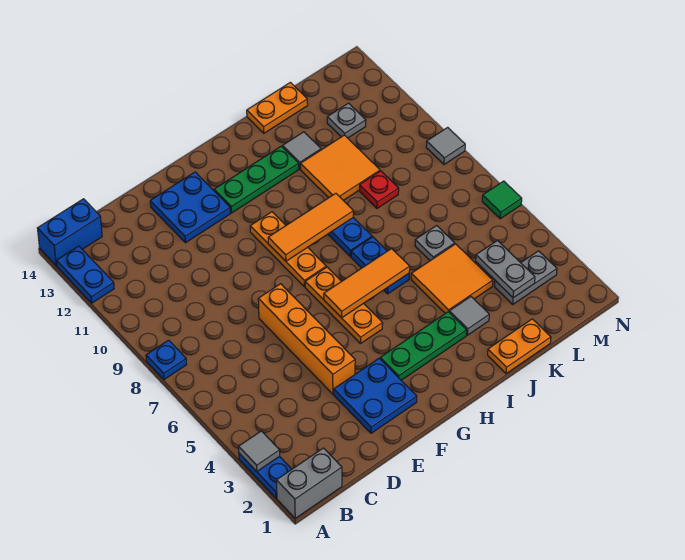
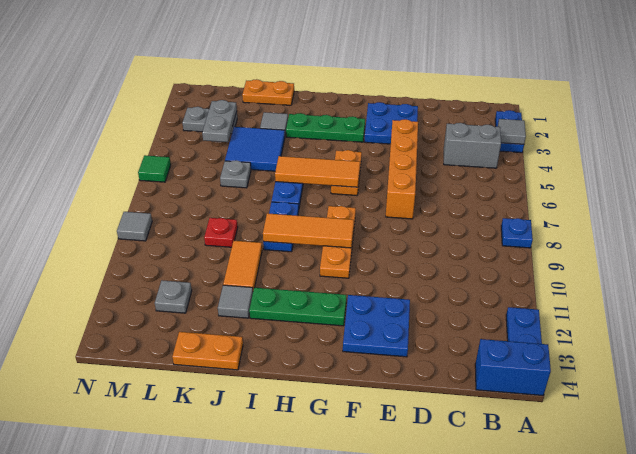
grey 1x2 brick [277,448,342,518] -> grey 1x2 brick moved to [444,123,501,168]
orange 1x3 plate [305,267,383,344] -> orange 1x2 plate [331,150,362,196]
orange 2x2 tile [411,244,493,314] -> blue 2x2 tile [225,127,285,171]
orange 2x2 tile [301,135,380,201] -> orange 1x2 tile [223,241,262,290]

